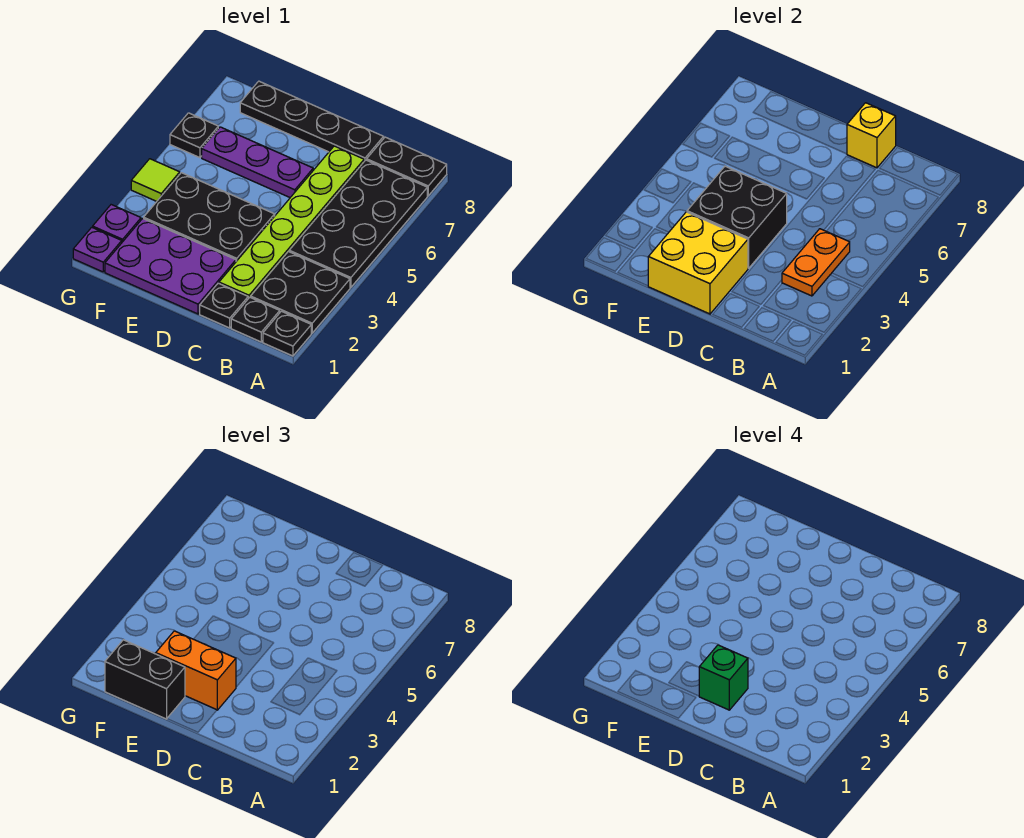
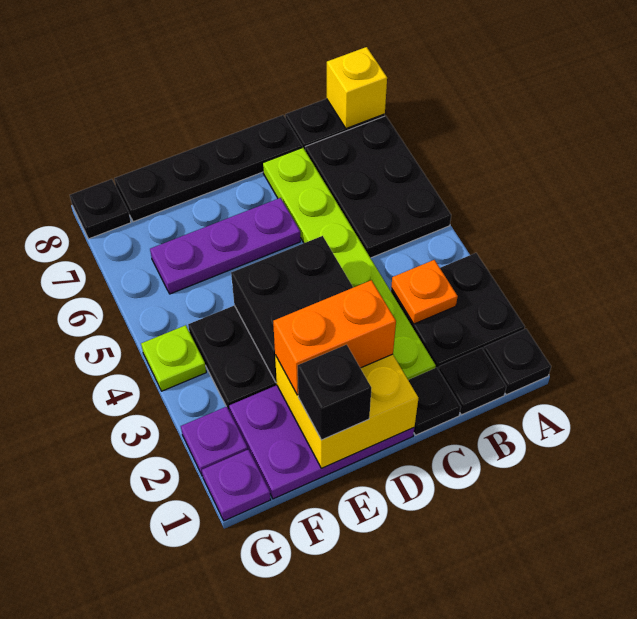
black 2x4 plate [289,160,427,287] -> black 2x3 plate [305,116,451,258]
orange 1x2 plate [782,229,850,296] -> orange 1x1 plate [391,260,458,324]
yellow 1x1 brick [847,103,896,168] -> yellow 1x1 brick moved to [327,47,387,128]
green 1x1 brick [699,645,748,710] -> none
black 1x2 brick [105,640,185,719] -> black 1x1 brick [298,345,371,440]
lime 1x1 tile [131,159,180,201] -> lime 1x1 plate [141,325,206,391]
black 1x1 plate [170,113,218,158] -> black 1x1 plate moved to [70,179,131,239]

